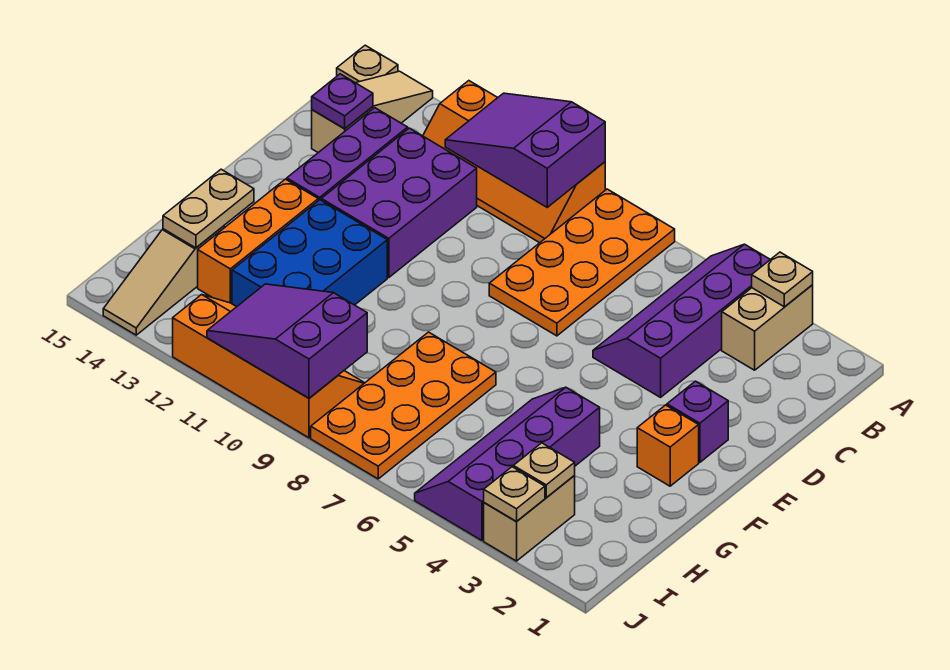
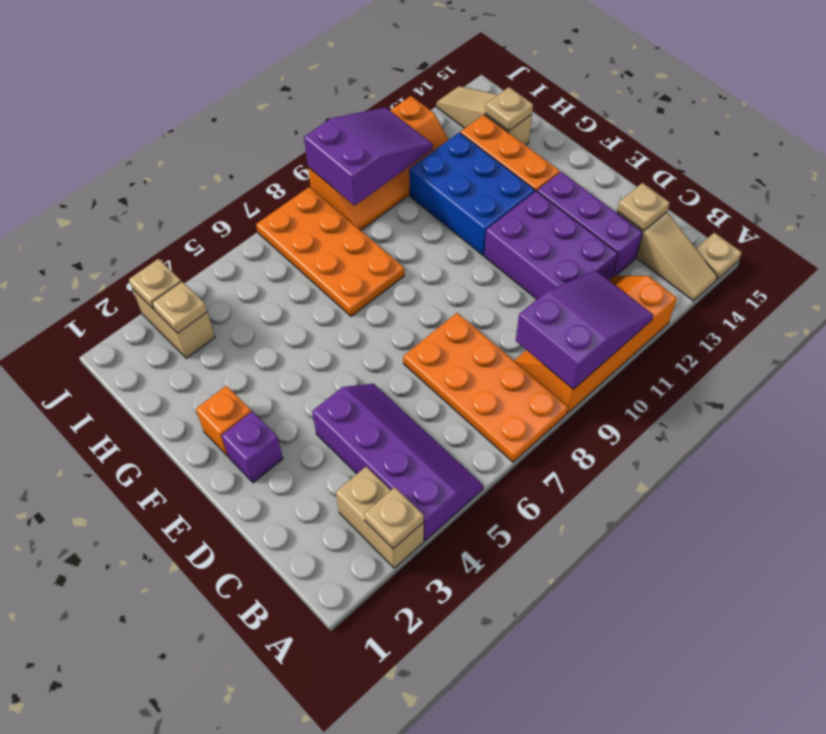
purple 1x1 plate [312,74,373,129] -> tan 1x1 plate [617,183,670,231]
purple 2x4 slope [415,387,600,540] -> none
tan 1x2 plate [163,169,254,248] -> tan 1x1 plate [485,87,533,131]

